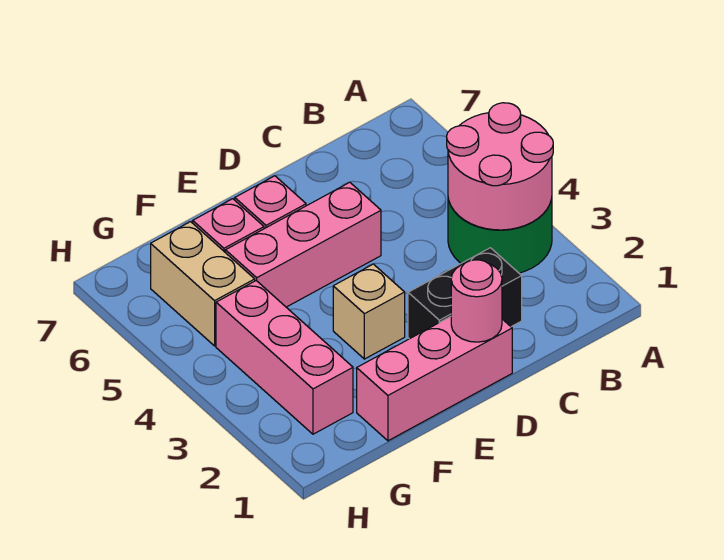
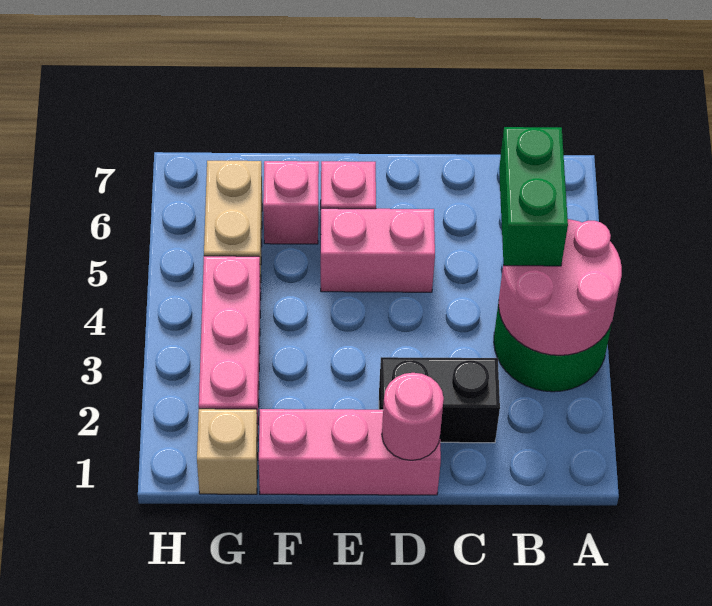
none -> green 1x2 brick [499,127,568,266]
pink 1x3 brick [225,182,381,307] -> pink 1x2 brick [321,208,435,292]
tan 1x1 brick [333,264,405,359] -> tan 1x1 brick moved to [197,409,258,494]

